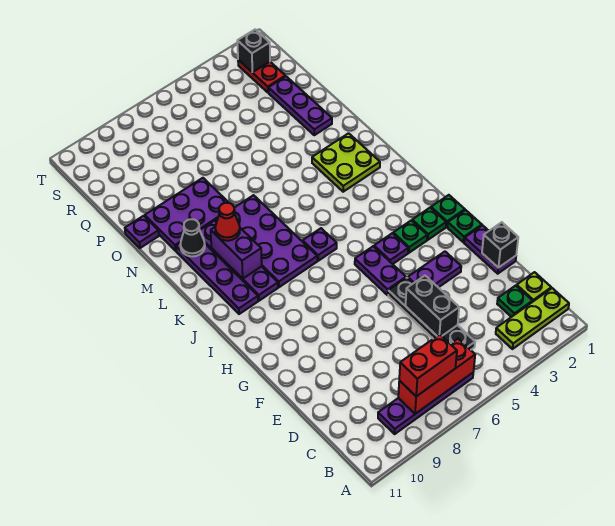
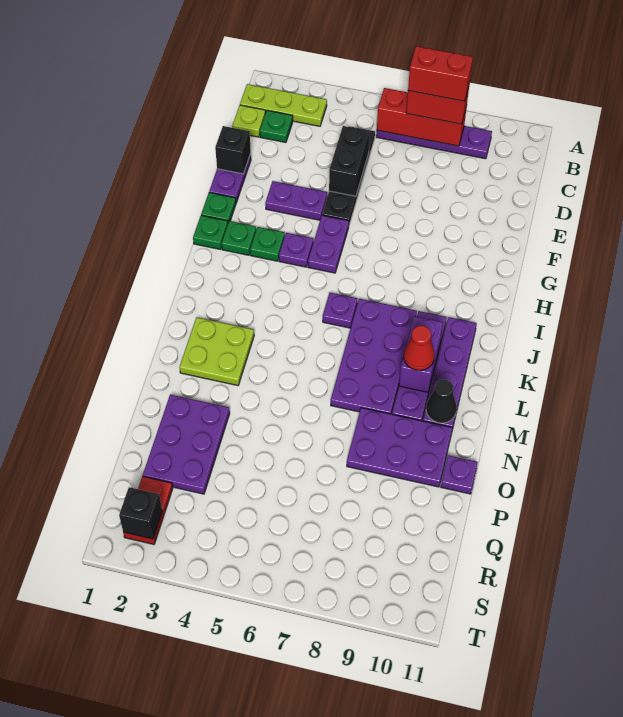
none -> red 1x2 brick [408,46,473,101]
purple 1x3 plate [268,76,332,135] -> purple 2x3 plate [143,395,230,494]

